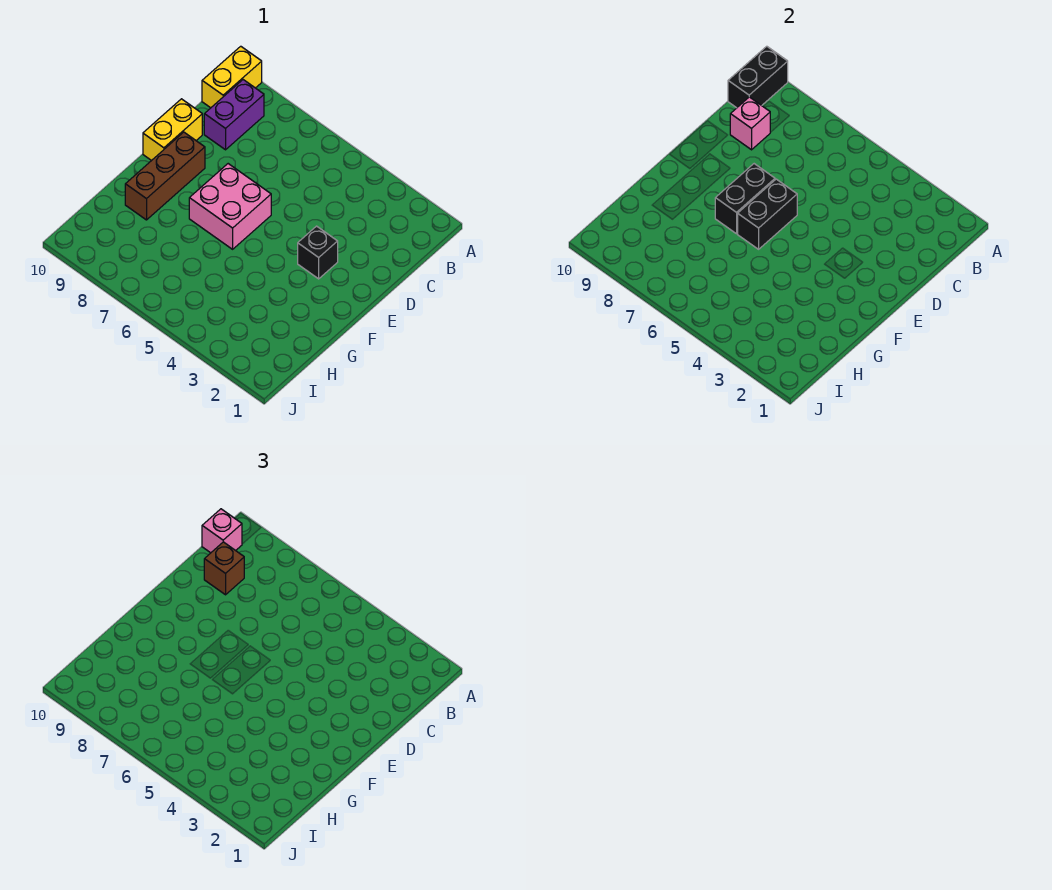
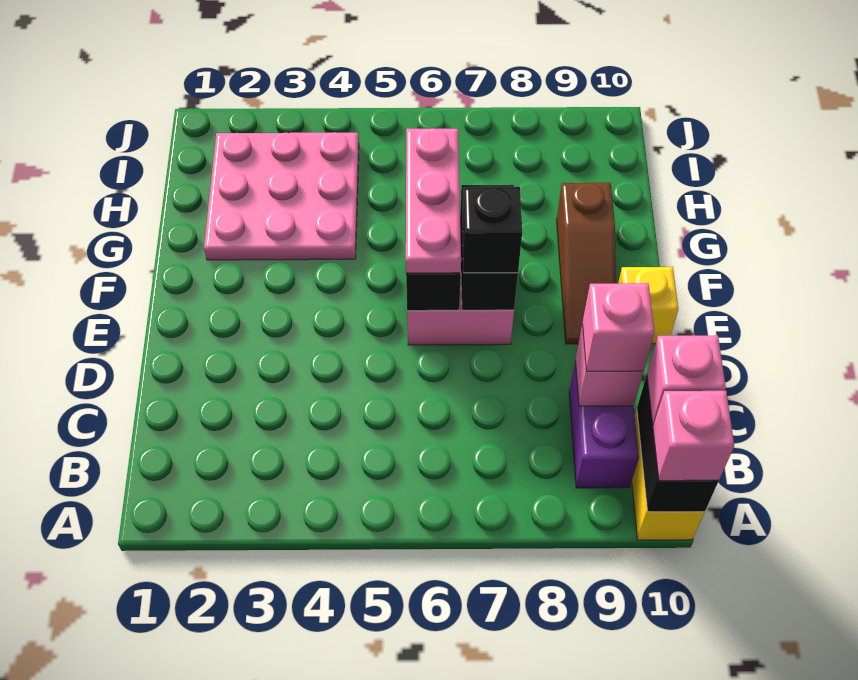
none -> pink 1x1 brick [653,391,734,481]
brown 1x1 brick [204,542,244,595] -> pink 1x1 brick [582,283,654,371]
yellow 1x2 brick [143,99,202,161] -> yellow 1x1 brick [618,267,678,344]
black 1x1 brick [298,226,338,279] -> black 1x1 brick moved to [462,187,522,273]
none -> pink 1x3 plate [406,128,461,273]
brown 1x3 brick [125,132,205,220] -> brown 1x3 slope [557,183,616,344]
none -> pink 3x3 plate [204,132,359,260]

